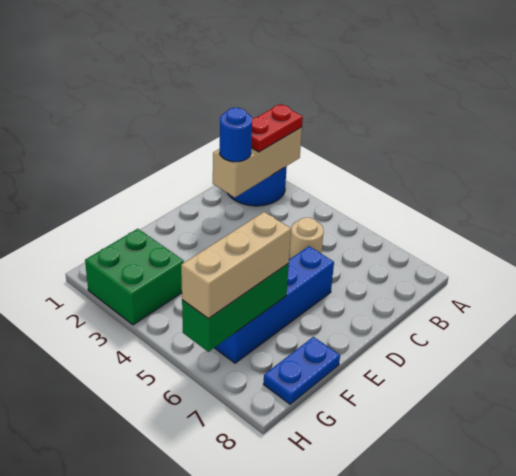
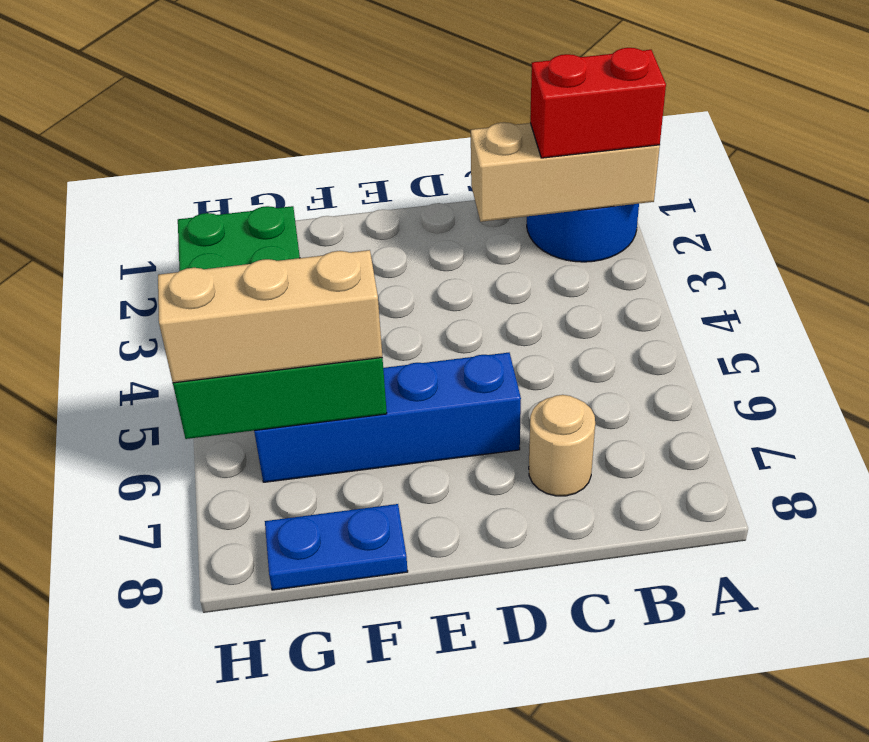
red 1x2 plate [251,104,303,152] -> red 1x2 brick [530,48,666,158]
blue 1x1 round brick [220,108,252,162] -> none
tan 1x1 round brick [289,218,324,259] -> tan 1x1 round brick moved to [529,395,595,496]

